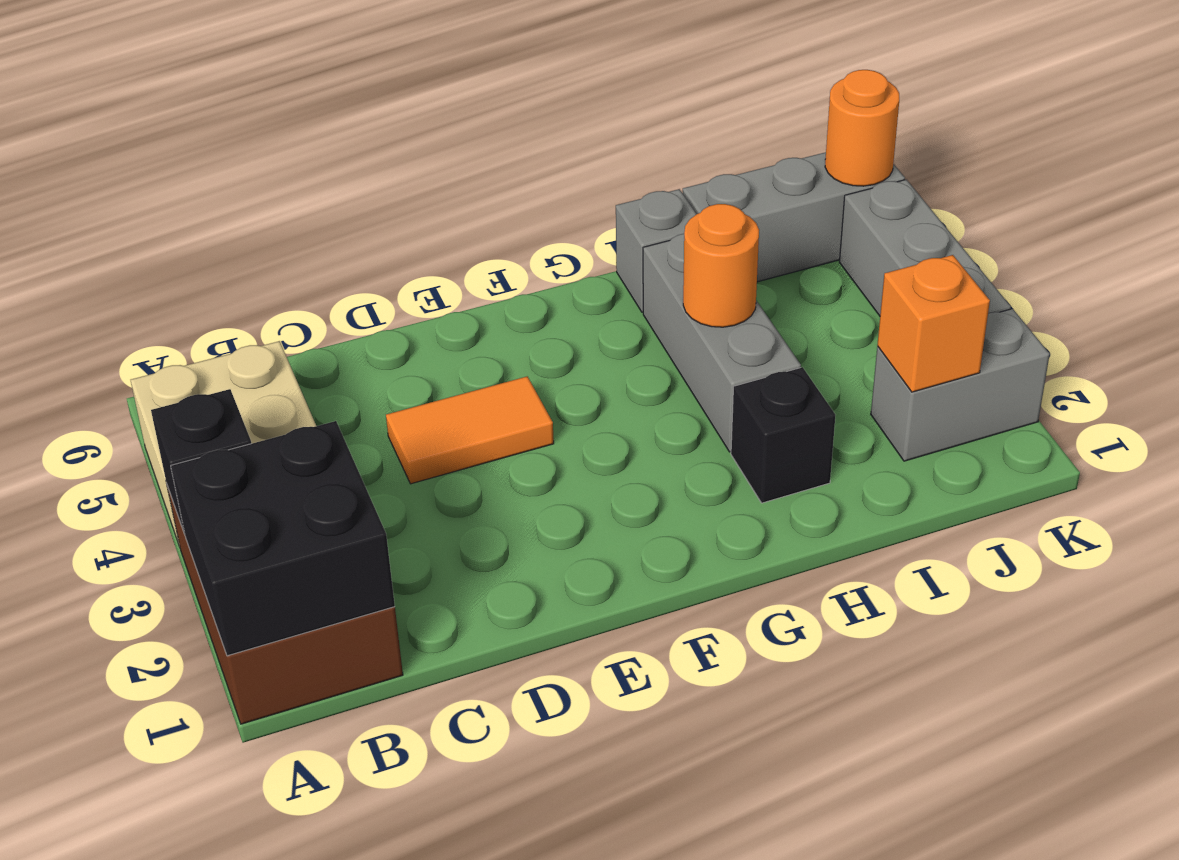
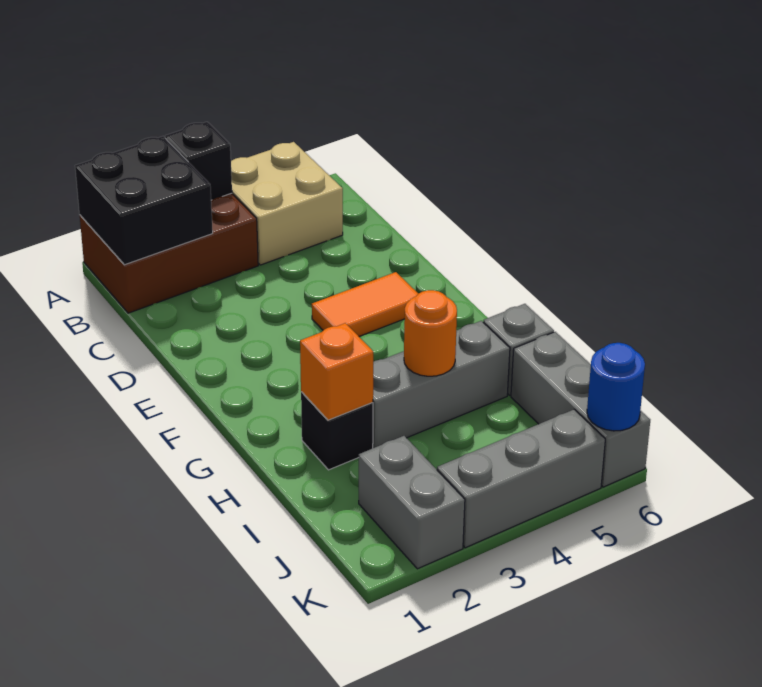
orange 1x2 tile [386,376,554,484] -> orange 1x2 tile turned to [312,272,418,336]
orange 1x1 brick [877,255,990,392] -> orange 1x1 brick moved to [300,323,374,420]
orange 1x1 round brick [825,70,899,186] -> blue 1x1 round brick [587,343,645,431]

